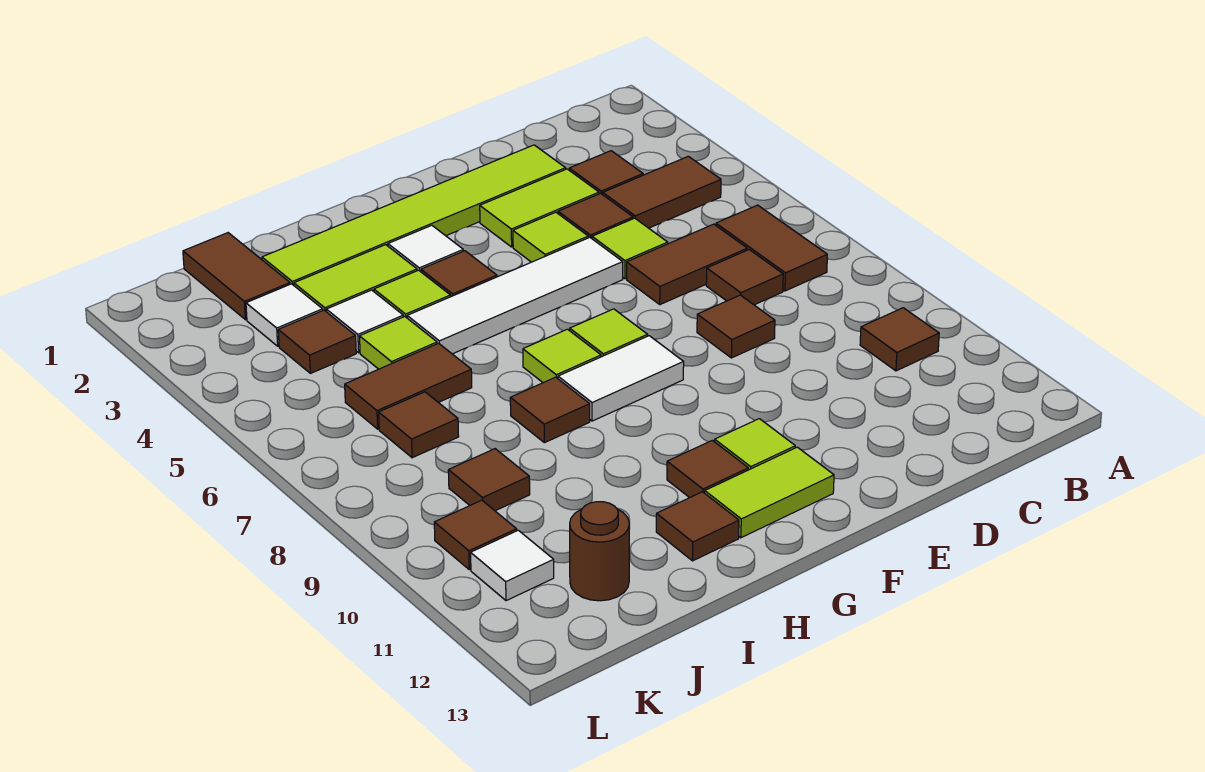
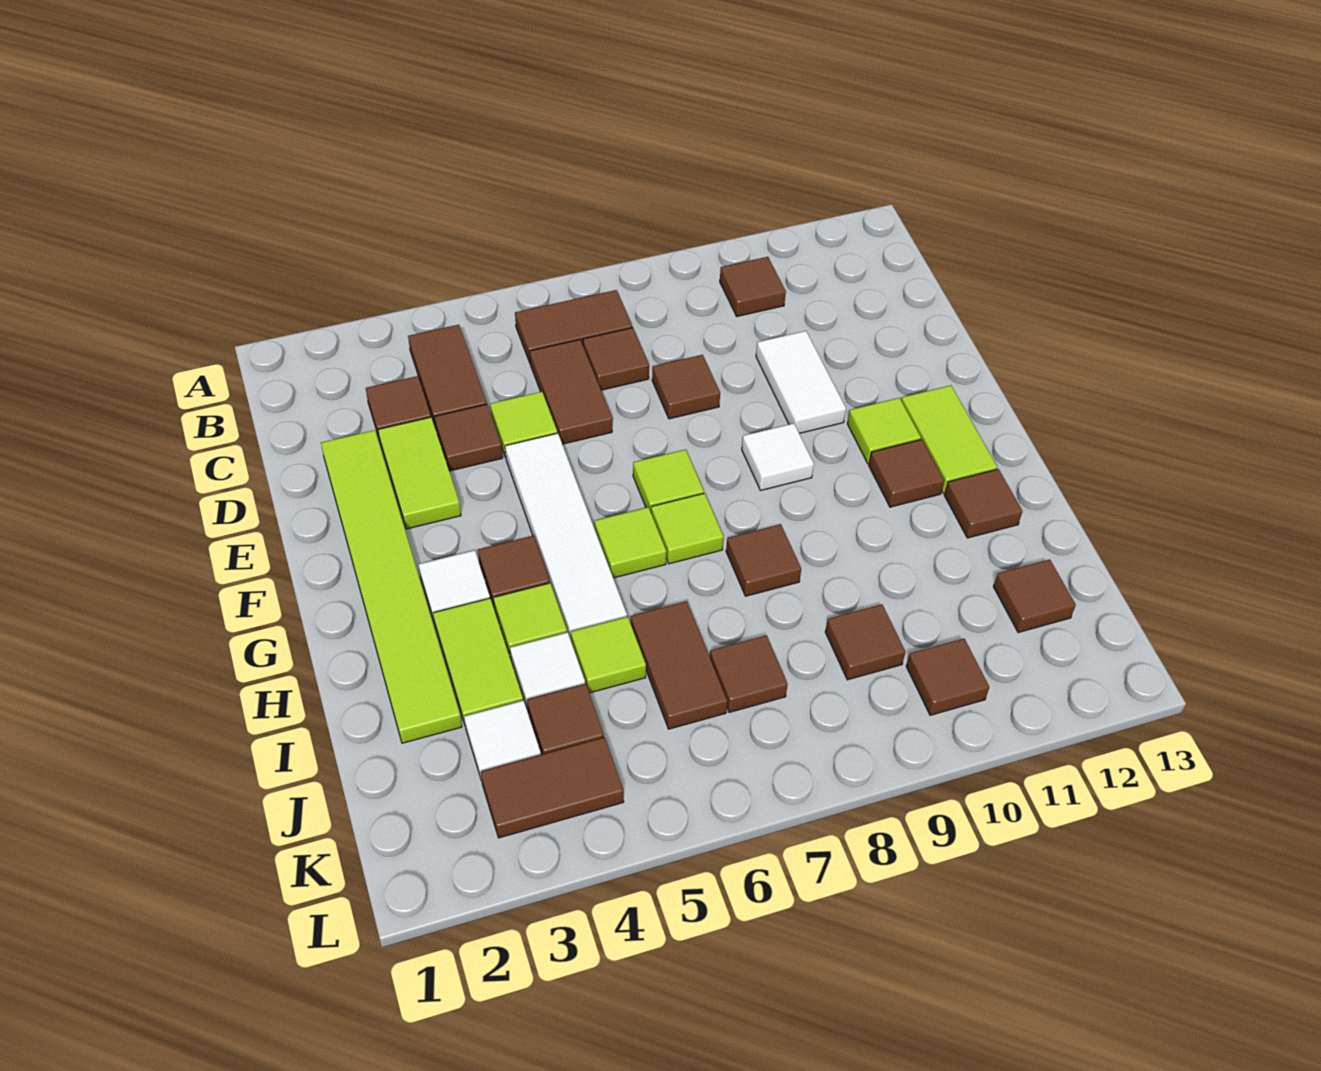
lime 1x1 tile [513,212,588,262] -> lime 1x1 tile moved to [594,507,666,578]
white 1x2 tile [558,336,684,421] -> white 1x2 tile moved to [756,331,846,433]
brown 1x2 tile [183,233,290,320] -> brown 1x2 tile moved to [481,737,624,838]
brown 1x1 round brick [570,502,629,601] -> brown 1x1 tile [993,559,1076,633]
white 1x1 tile [471,530,554,601] -> white 1x1 tile moved to [742,423,814,491]

